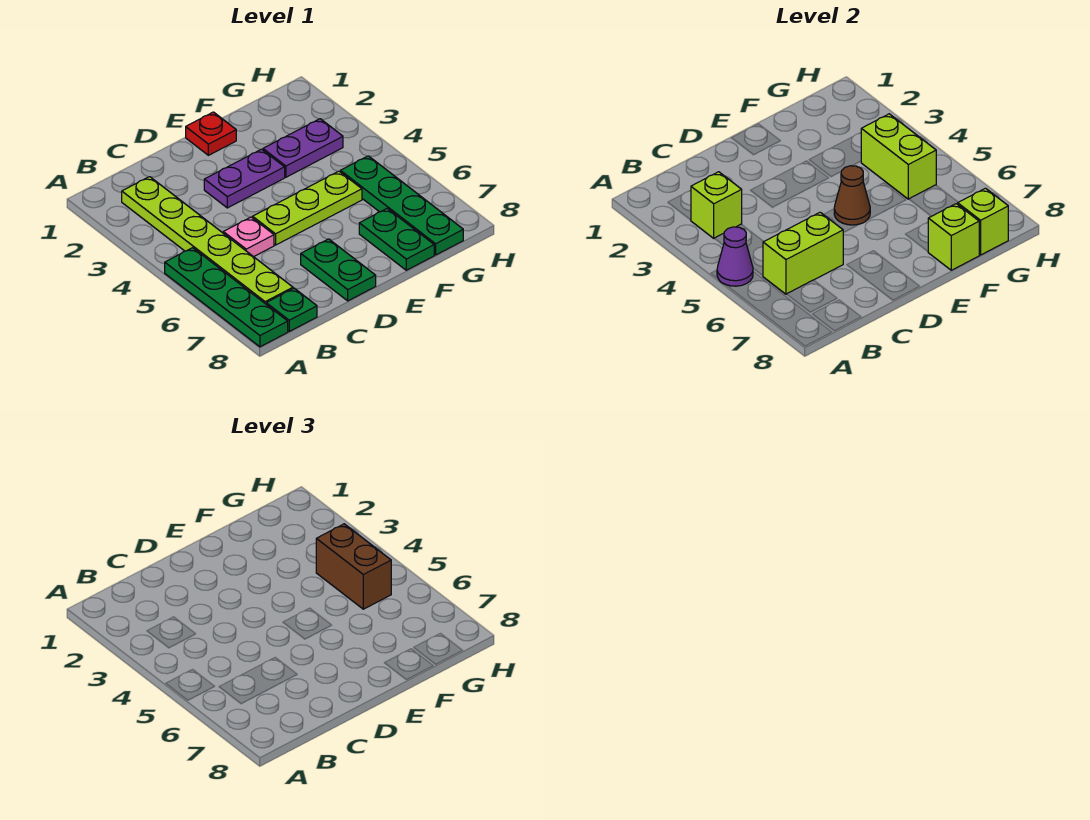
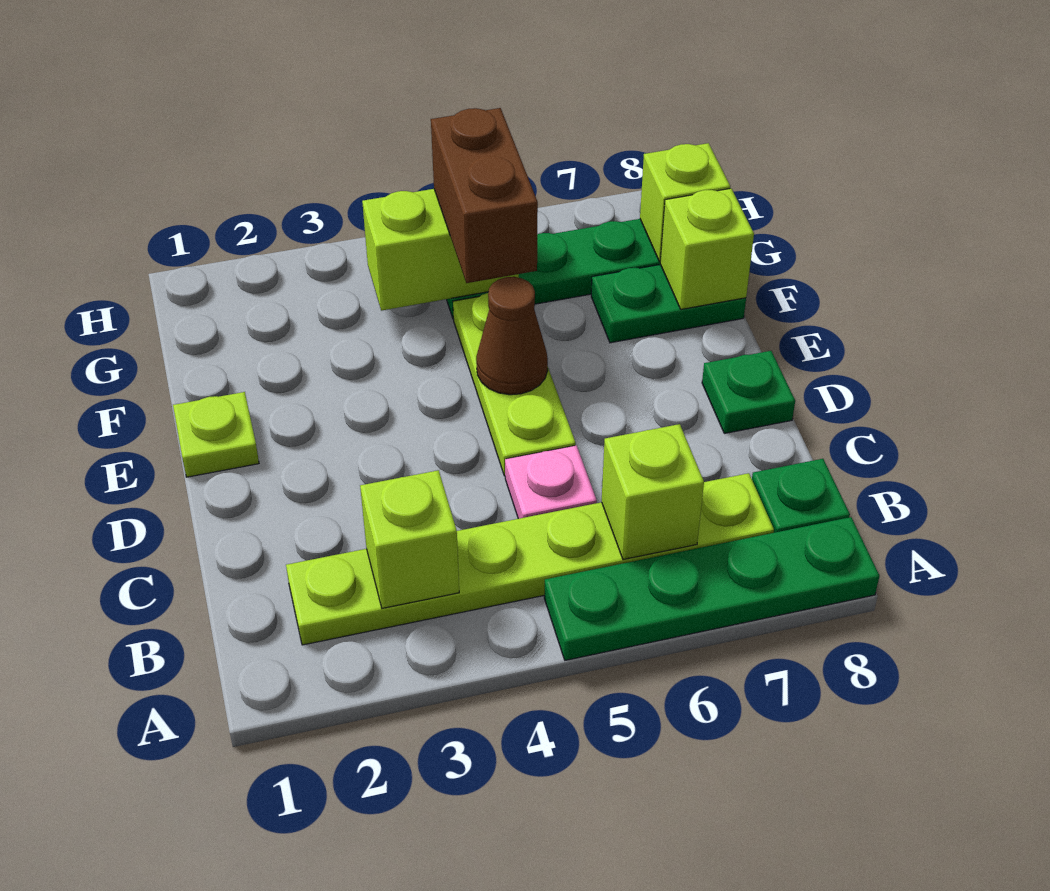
purple 1x1 cone [717,227,753,286] -> none
lime 1x2 brick [763,212,843,294] -> lime 1x1 brick [602,424,704,560]
purple 1x2 plate [204,149,285,208] -> none
green 1x2 plate [301,239,376,301] -> green 1x1 plate [702,351,795,433]
red 1x1 plate [186,112,236,155] -> lime 1x1 plate [173,392,259,477]
purple 1x2 plate [263,119,343,177] -> none
brown 1x2 brick [316,524,391,609] -> brown 1x2 brick turned to [431,108,538,283]

